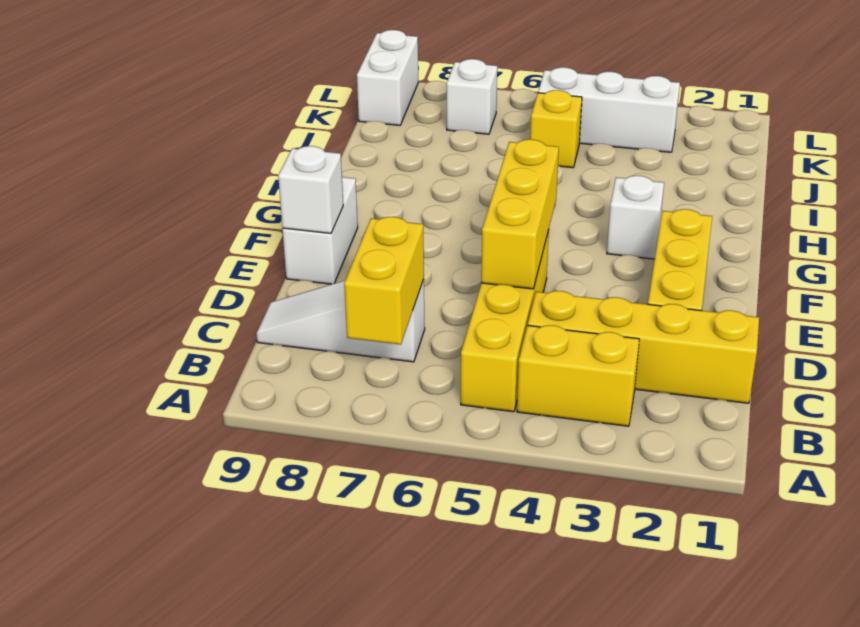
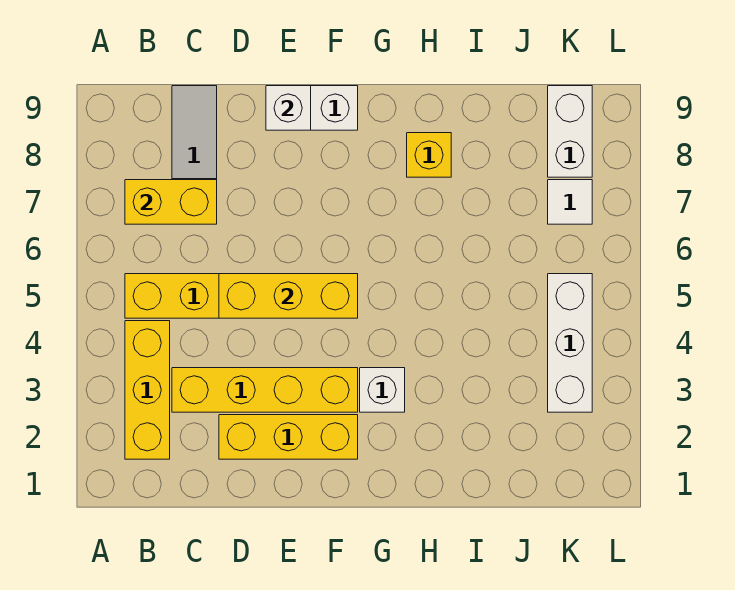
yellow 1x2 brick [517,325,639,426] -> yellow 1x3 brick [125,321,170,459]
yellow 1x4 brick [528,291,759,403] -> yellow 1x4 brick turned to [172,368,358,412]
yellow 1x1 brick [530,90,582,168] -> yellow 1x1 brick moved to [407,133,451,177]
white 1x1 brick [447,59,497,134] -> white 1x1 tile [548,180,592,224]
white 1x2 brick [357,30,418,125] -> white 1x2 brick turned to [548,86,592,177]

